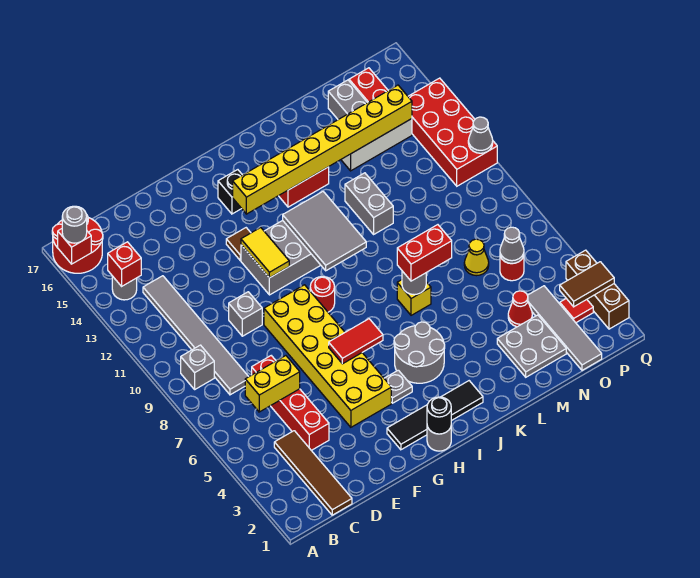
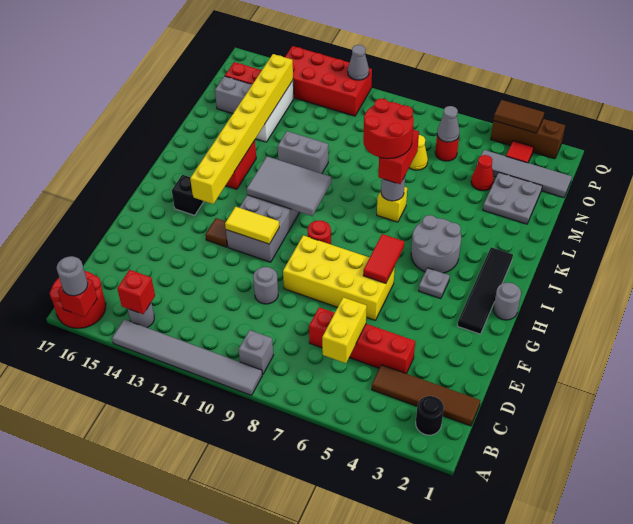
grey 1x6 tile [143,276,249,395] -> grey 1x6 tile moved to [112,320,262,395]
grey 1x1 brick [229,292,262,336] -> grey 1x1 round brick [253,267,278,304]
yellow 2x6 brick [264,285,391,427] -> yellow 2x4 brick [283,235,395,320]
black 1x1 round brick [427,397,451,434] -> black 1x1 round brick moved to [416,396,444,435]
none -> red 2x2 round brick [363,99,414,158]
brown 1x2 tile [560,262,614,307] -> brown 1x2 tile turned to [493,100,544,133]

